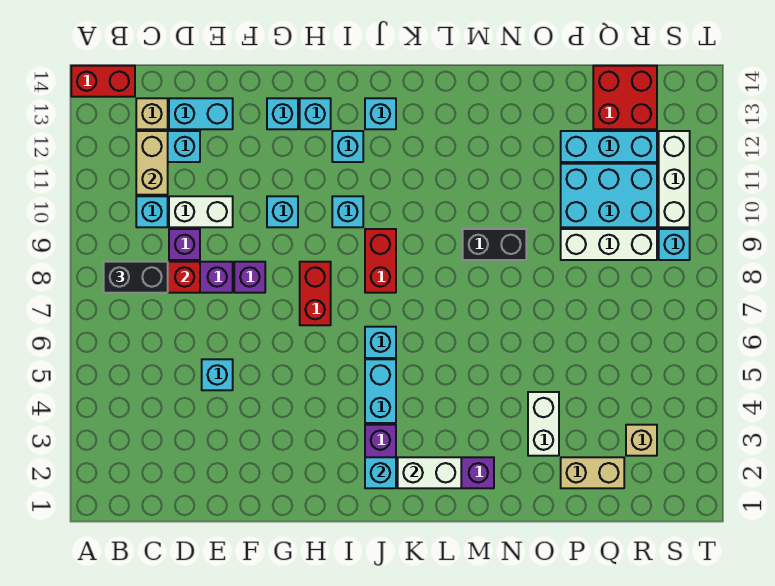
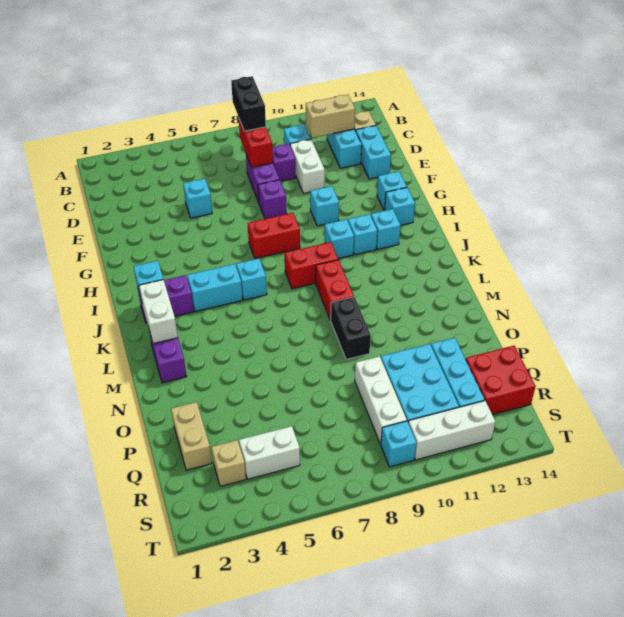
red 1x2 brick [71,66,135,97] -> red 1x2 brick moved to [316,260,354,320]
cyan 1x1 brick [365,98,396,129] -> cyan 1x1 brick moved to [348,214,377,255]
white 1x2 brick [528,392,559,456] -> white 1x2 brick moved to [239,426,300,479]

